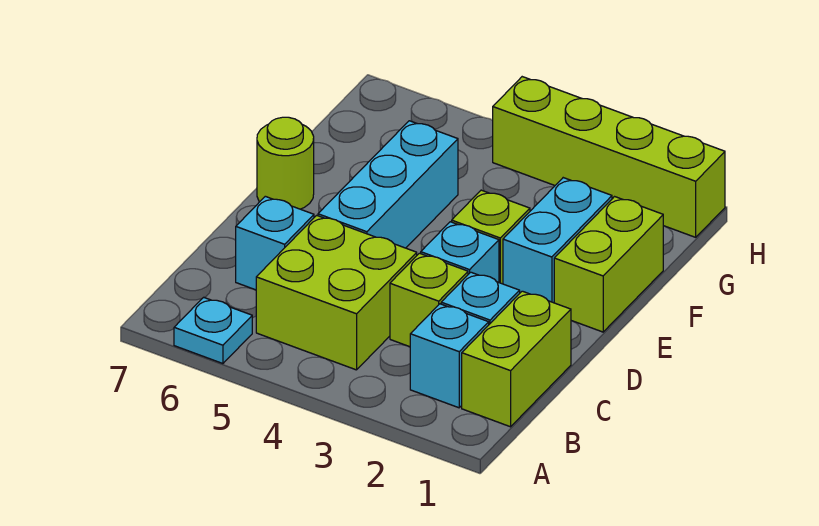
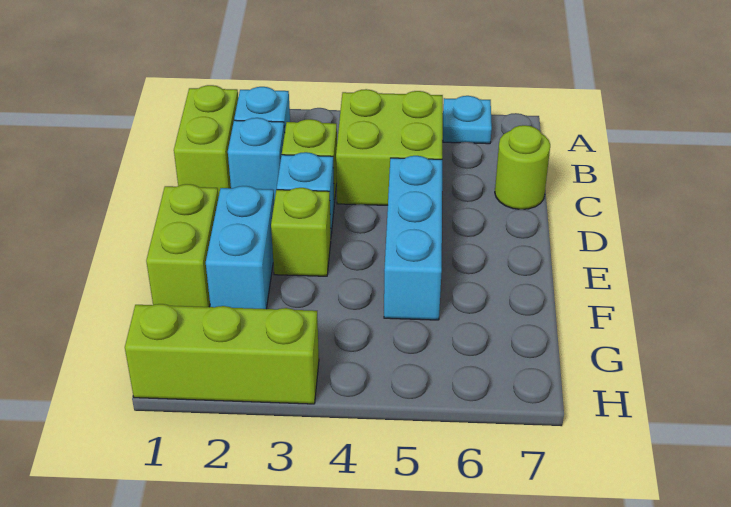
cyan 1x1 brick [236,196,314,290] -> none
lime 1x1 round brick [257,117,314,209] -> lime 1x1 round brick moved to [495,125,550,209]
lime 1x4 brick [493,77,725,237] -> lime 1x3 brick [125,304,319,404]

